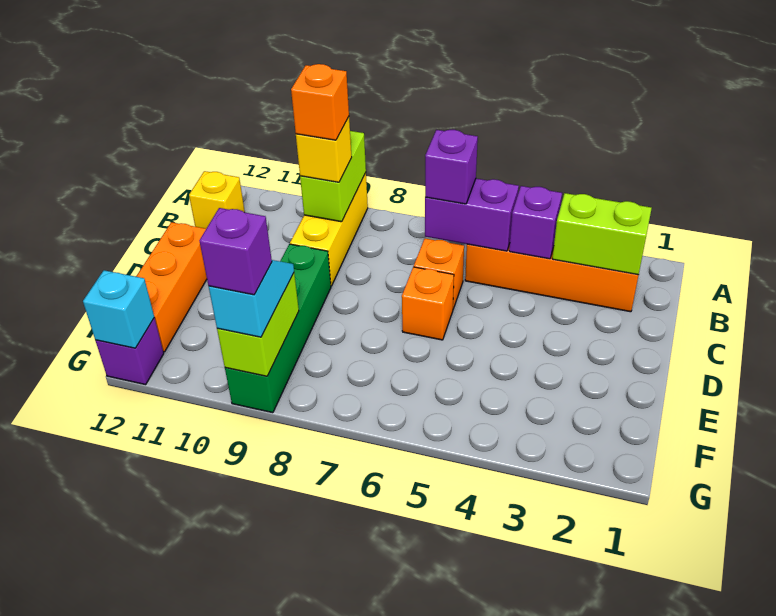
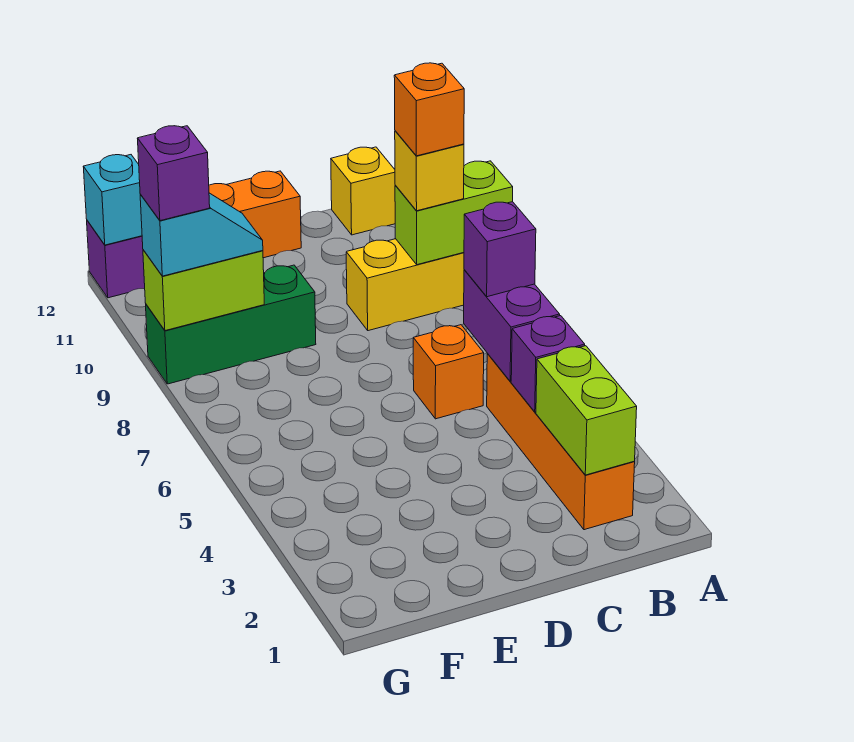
orange 1x1 brick [402,267,454,340] -> none
green 1x4 brick [225,244,331,413] -> green 1x3 brick [146,265,316,384]

